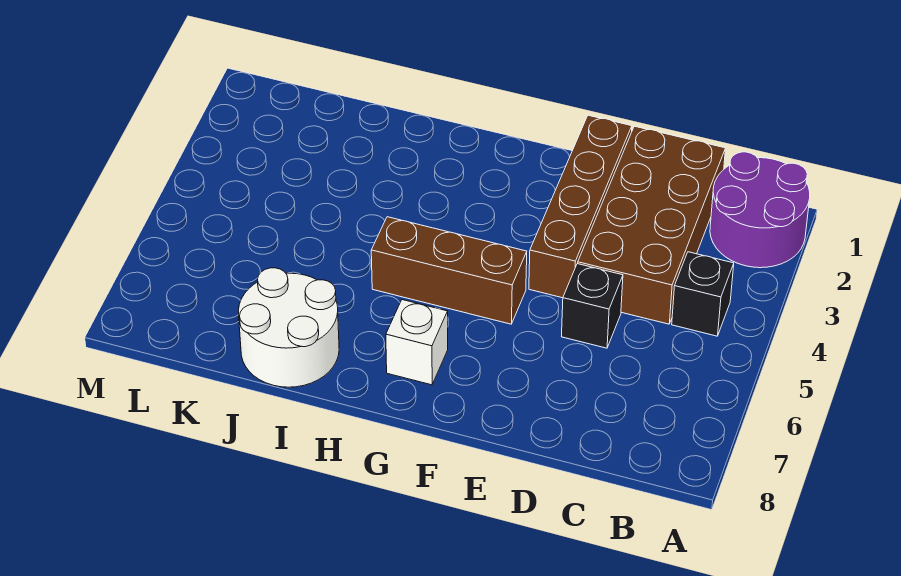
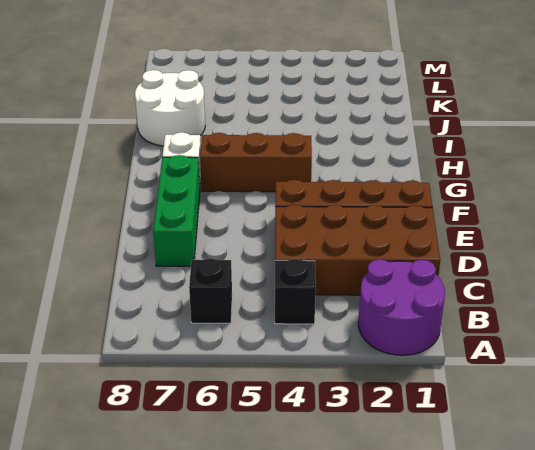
black 1x1 brick [562,264,623,348] -> black 1x1 brick moved to [189,258,232,323]
none -> green 1x3 brick [153,155,200,266]
brown 1x3 brick [371,217,527,324] -> brown 1x3 brick turned to [200,133,312,192]

